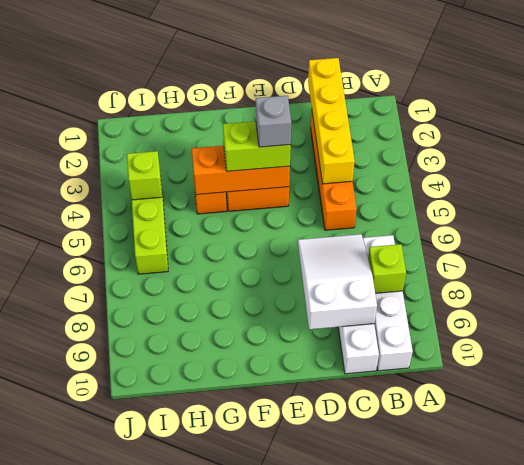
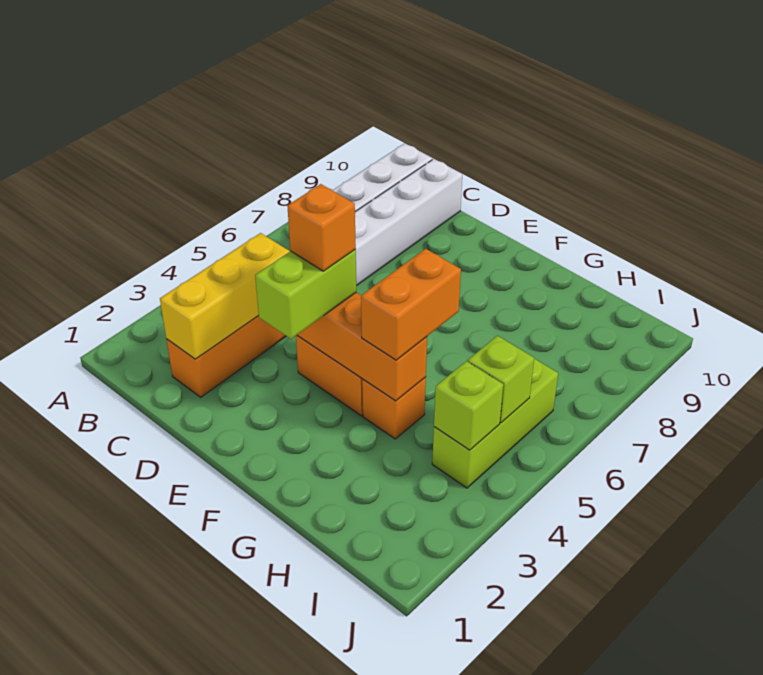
lime 1x1 brick [368,244,406,293] -> lime 1x1 brick moved to [468,336,534,423]
yellow 1x4 brick [308,58,355,184] -> yellow 1x3 brick [160,233,290,359]
white 2x3 slope [298,234,377,329] -> none
lime 1x2 brick [223,121,291,171] -> lime 1x2 brick turned to [255,250,356,339]
grey 1x1 brick [256,96,291,147] -> orange 1x1 brick [287,184,356,271]
none -> orange 1x2 brick [361,249,461,360]

